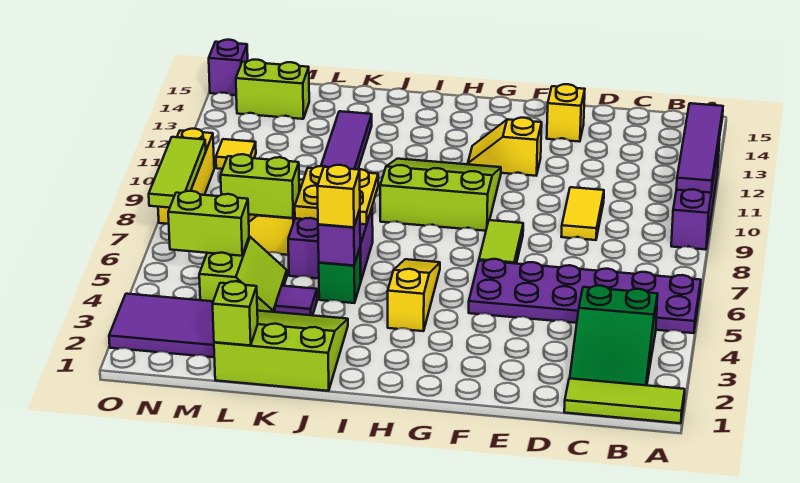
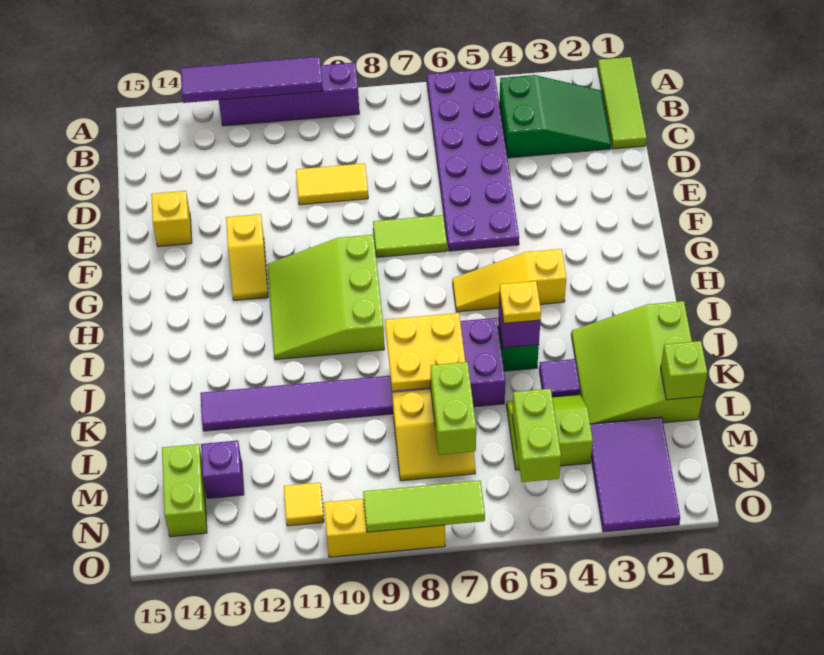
yellow 1x1 brick [317,165,360,227] -> yellow 1x1 plate [499,281,541,323]
purple 1x1 brick [209,40,248,95] -> purple 1x1 brick moved to [201,441,244,498]

